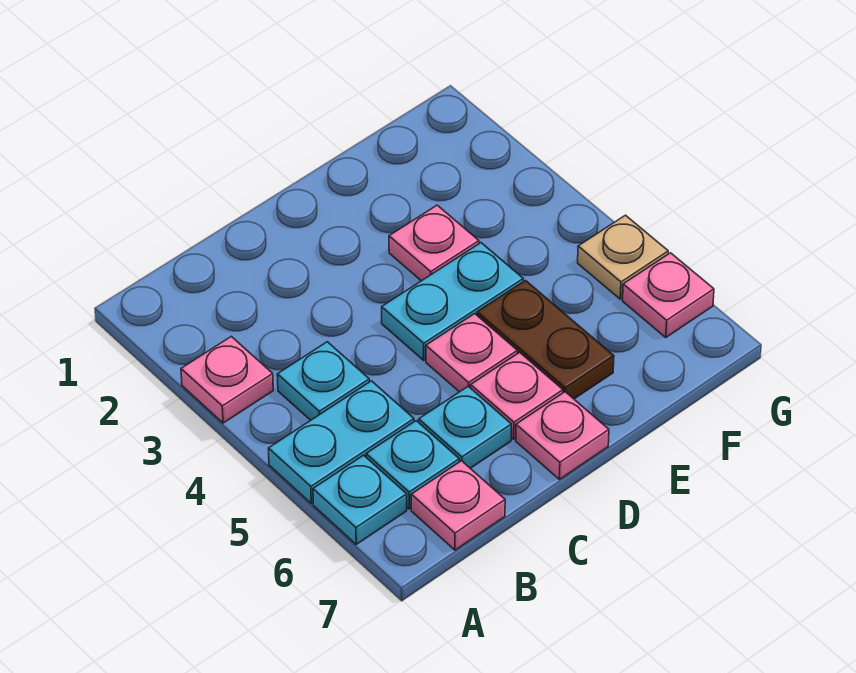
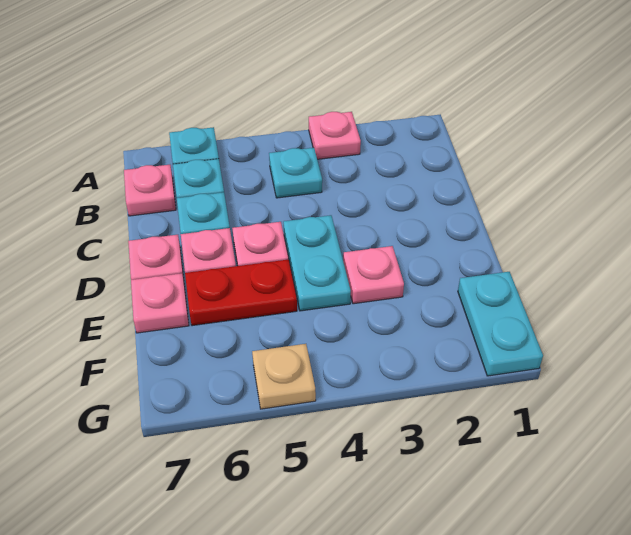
cyan 1x2 plate [268,381,414,503] -> cyan 1x2 plate moved to [458,272,543,376]
brown 1x2 plate [477,281,614,399] -> red 1x2 plate [185,259,297,326]
pink 1x1 plate [623,253,714,337] -> pink 1x1 plate moved to [131,273,189,333]

